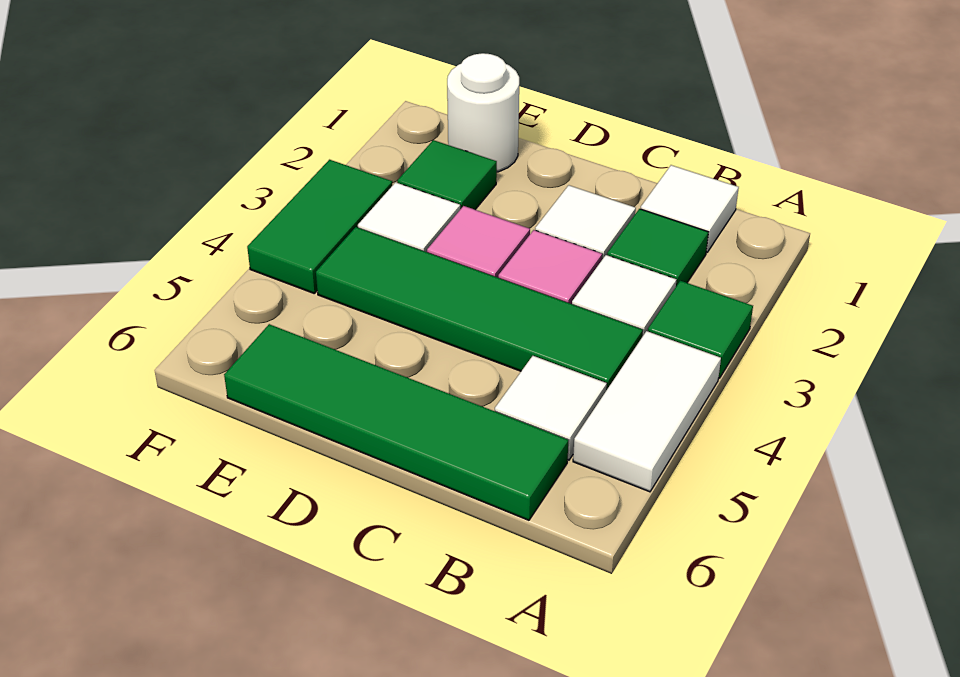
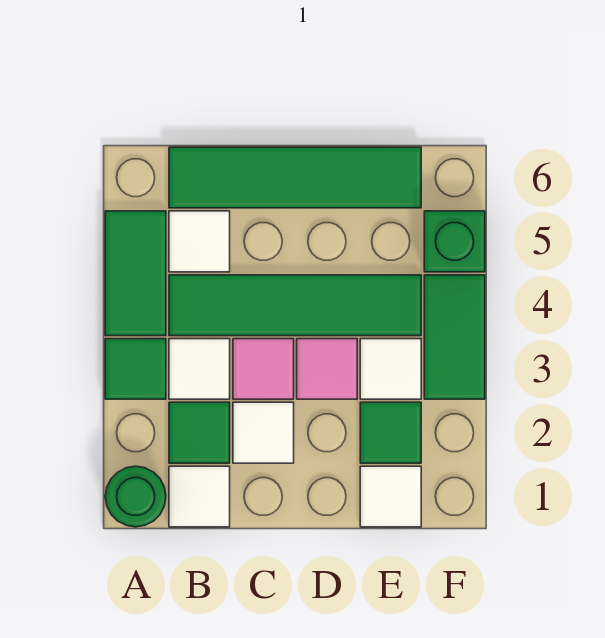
none -> green 1x1 round brick [105,466,166,527]
white 1x2 tile [573,331,721,492] -> green 1x2 tile [105,211,166,336]
white 1x1 round brick [447,53,519,172] -> white 1x1 tile [360,466,421,527]
none -> green 1x1 brick [424,211,485,272]

